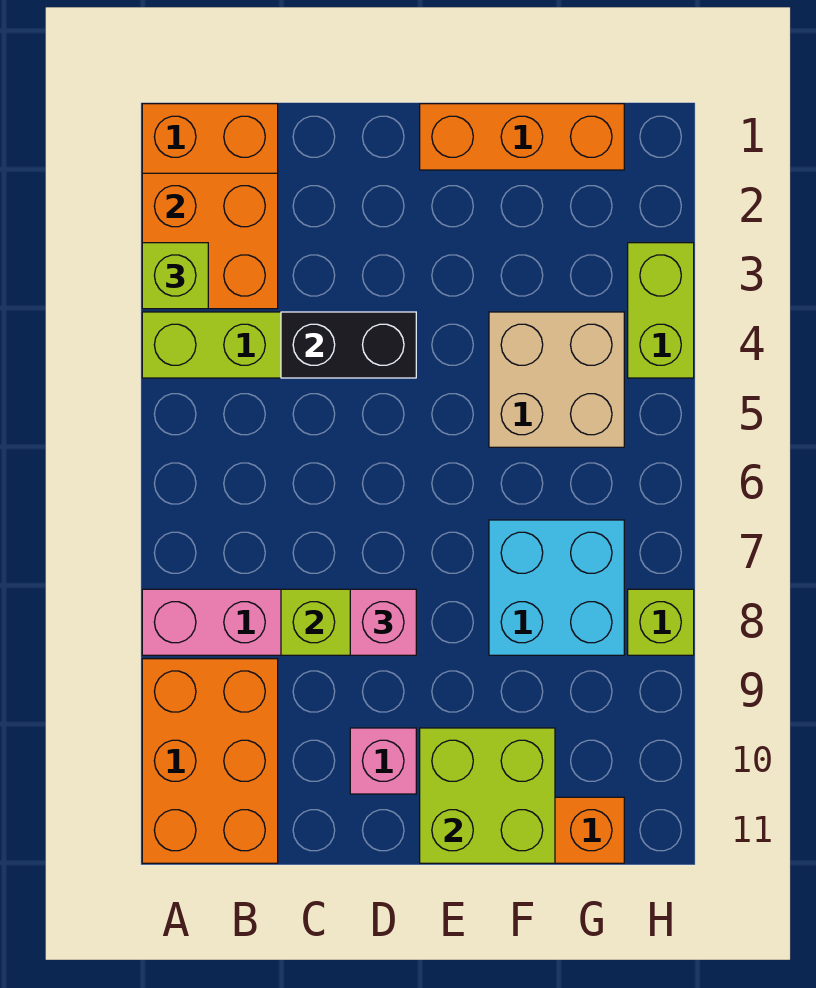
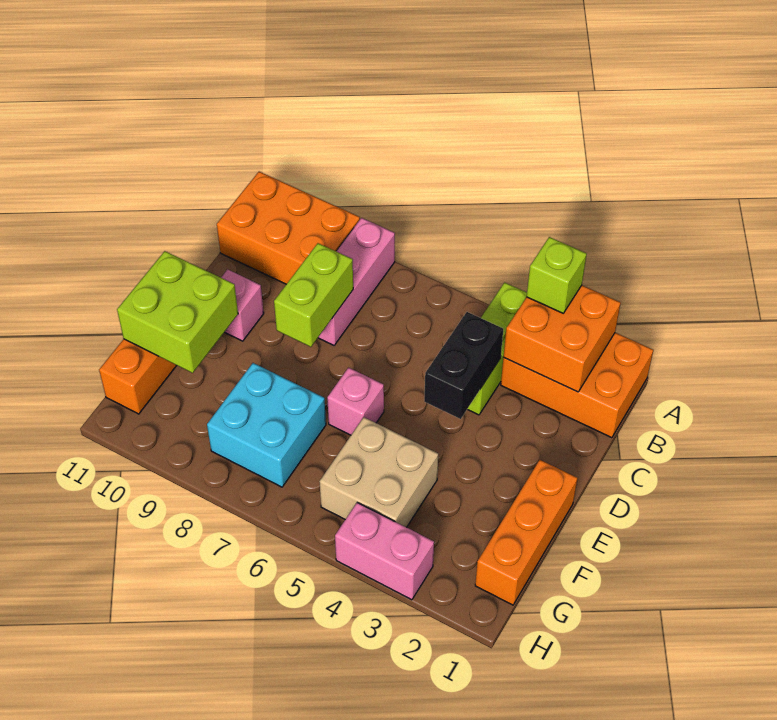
pink 1x1 brick [350,589,416,655] -> pink 1x1 brick moved to [327,368,384,435]
lime 1x2 brick [628,243,694,378] -> pink 1x2 brick [335,503,434,600]
lime 1x1 brick [628,589,694,655] -> none

